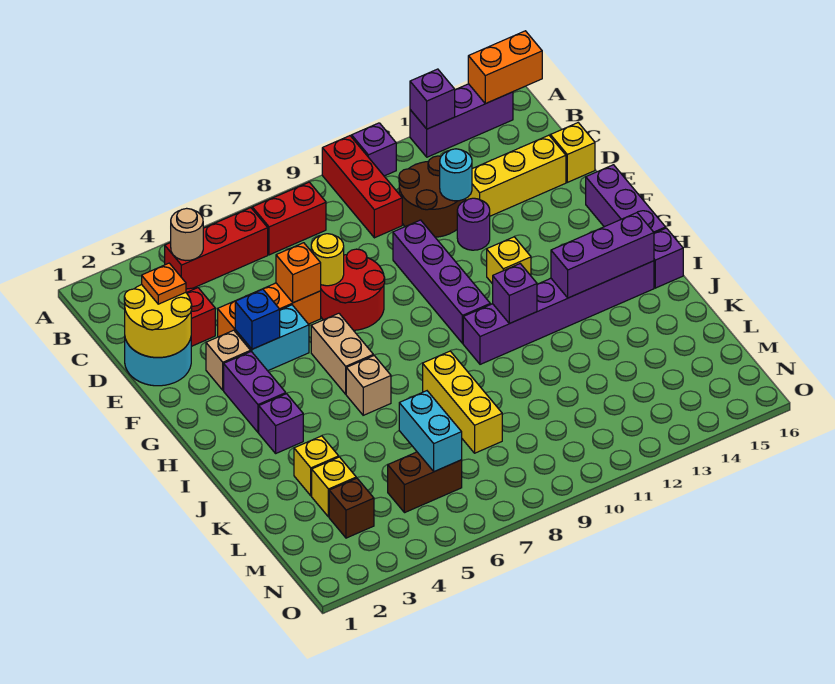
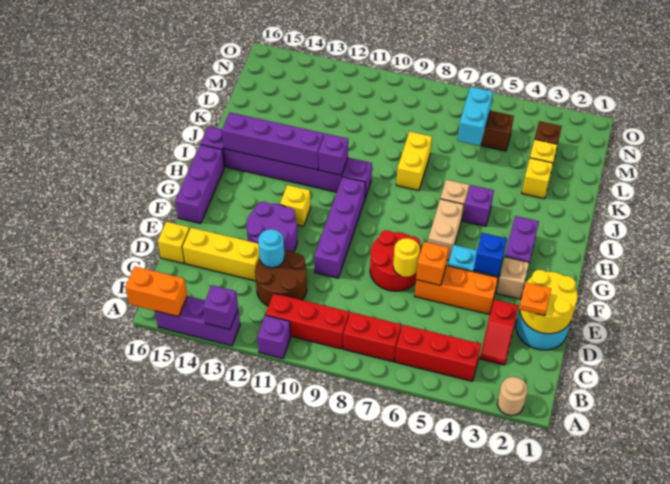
red 1x3 brick [322,136,402,238] -> red 1x3 brick turned to [266,293,349,349]
tan 1x1 round brick [171,208,203,261] -> tan 1x1 round brick moved to [497,377,527,416]
purple 1x1 round brick [457,198,490,250] -> purple 2x2 round brick [246,202,297,252]
purple 1x1 brick [259,394,303,453] -> purple 1x1 brick moved to [463,185,494,226]
purple 1x3 brick [551,213,654,298] -> purple 1x4 brick [222,112,324,170]
yellow 1x3 brick [423,351,502,453] -> yellow 1x2 brick [396,132,432,191]

